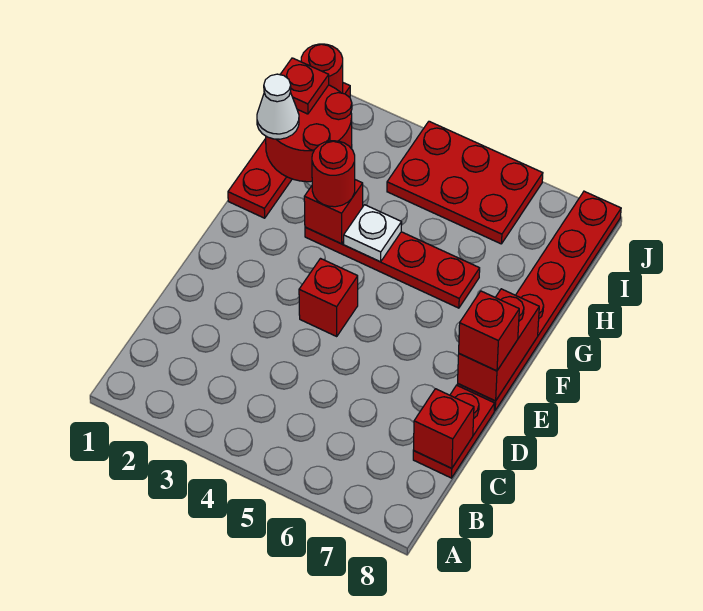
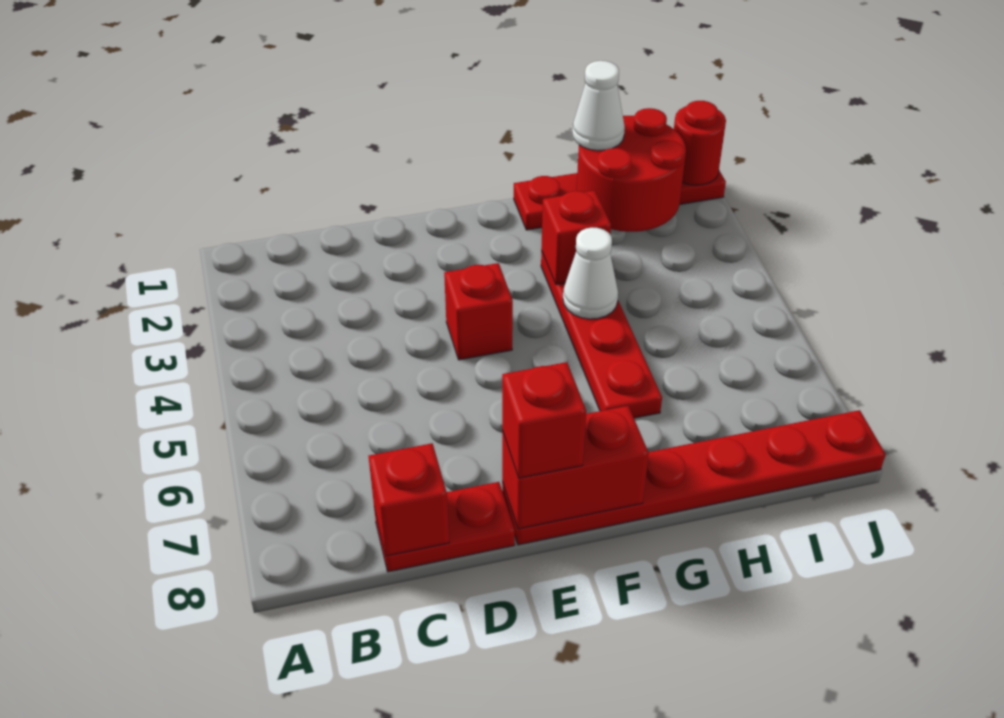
red 1x1 round brick [312,141,355,207] -> none
white 1x1 plate [344,205,402,262] -> white 1x1 cone [563,227,618,319]
red 1x1 plate [280,58,329,114] -> none
red 2x3 plate [387,121,543,244] -> none

